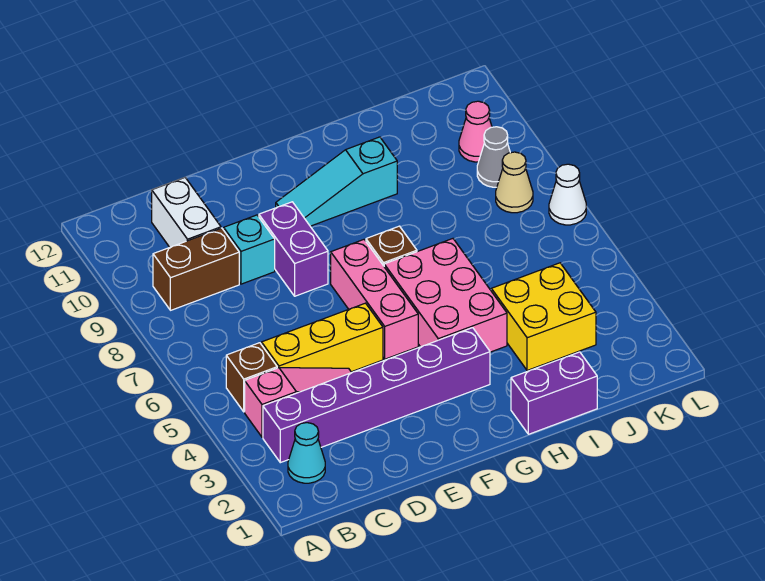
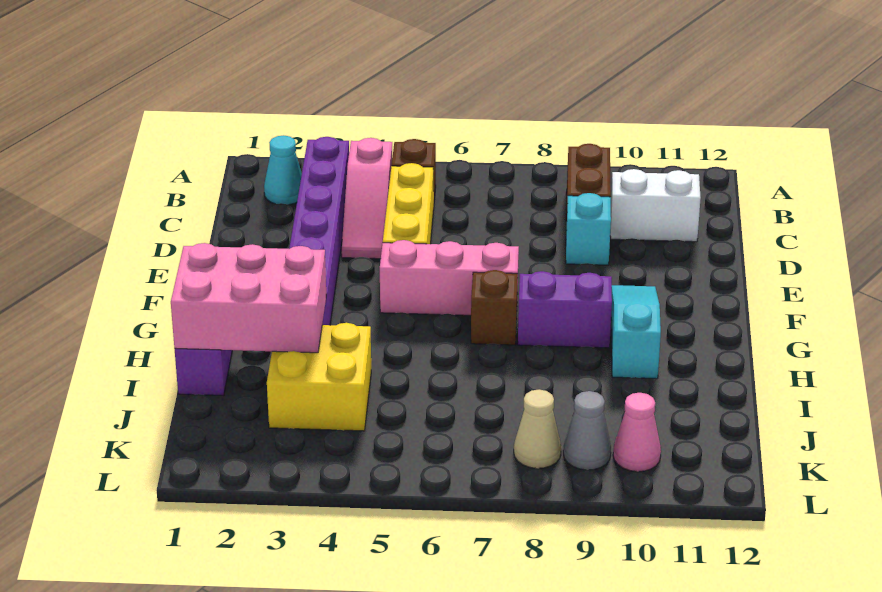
purple 1x2 brick [259,202,328,296] -> purple 1x2 brick moved to [518,271,612,348]
pink 2x3 brick [384,239,507,352] -> pink 2x3 brick moved to [171,243,326,353]
white 1x1 cone [549,164,586,225] -> none

